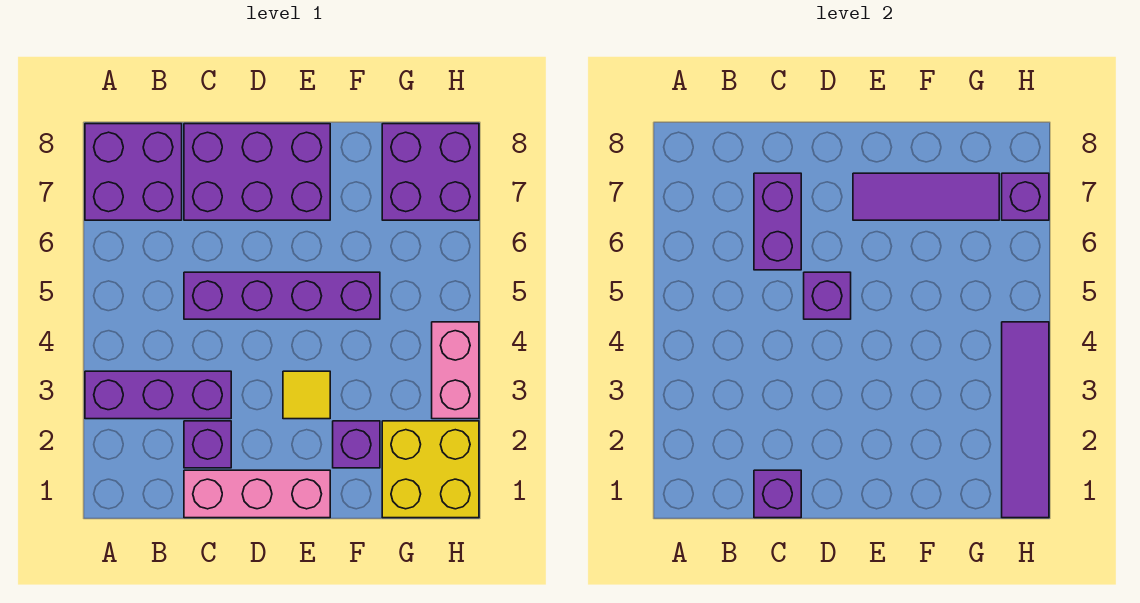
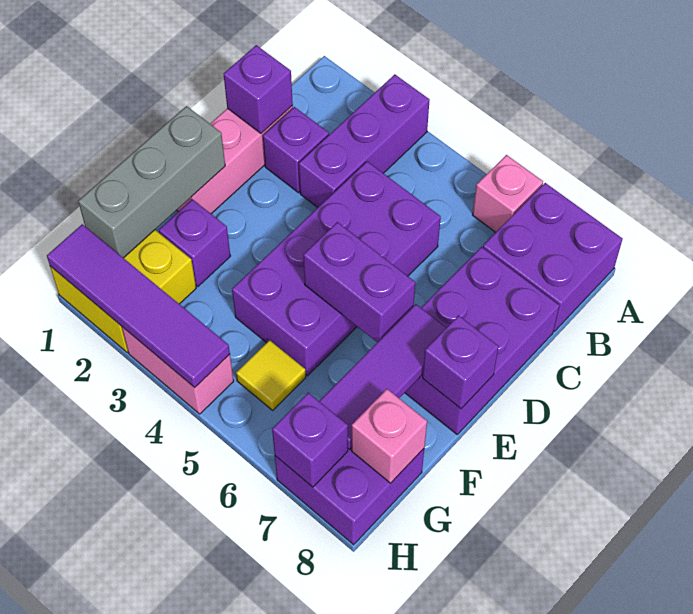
none -> pink 1x1 brick [473,155,543,232]
purple 1x4 brick [184,272,380,319] -> purple 2x4 brick [232,161,441,376]
purple 1x2 brick [754,173,801,270] -> purple 1x2 brick moved to [303,222,415,342]
purple 1x1 brick [804,272,851,319] -> purple 1x1 brick moved to [422,315,499,408]
none -> grey 1x3 brick [78,106,225,258]
yellow 1x1 tile [283,371,330,419] -> yellow 1x1 tile moved to [236,340,306,410]
none -> pink 1x1 brick [351,389,427,483]

